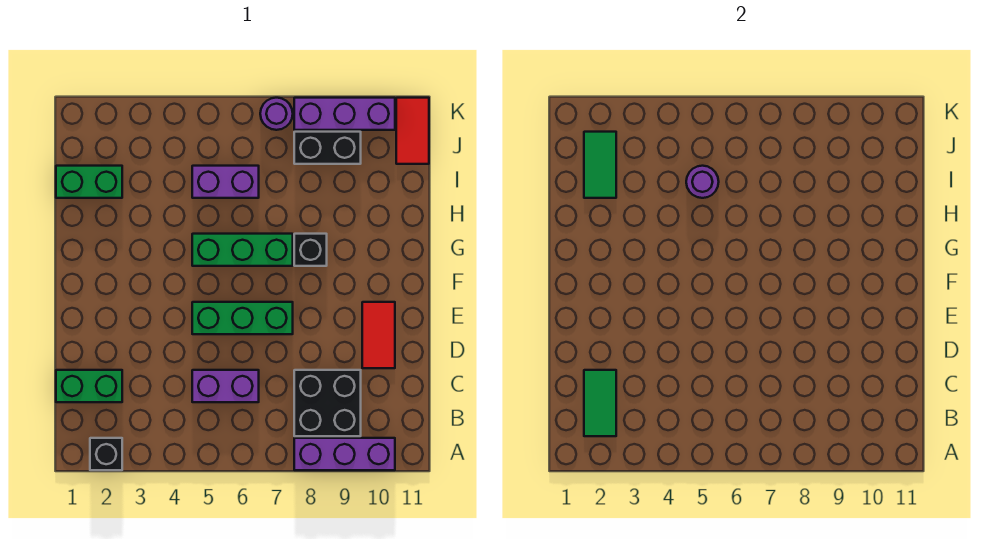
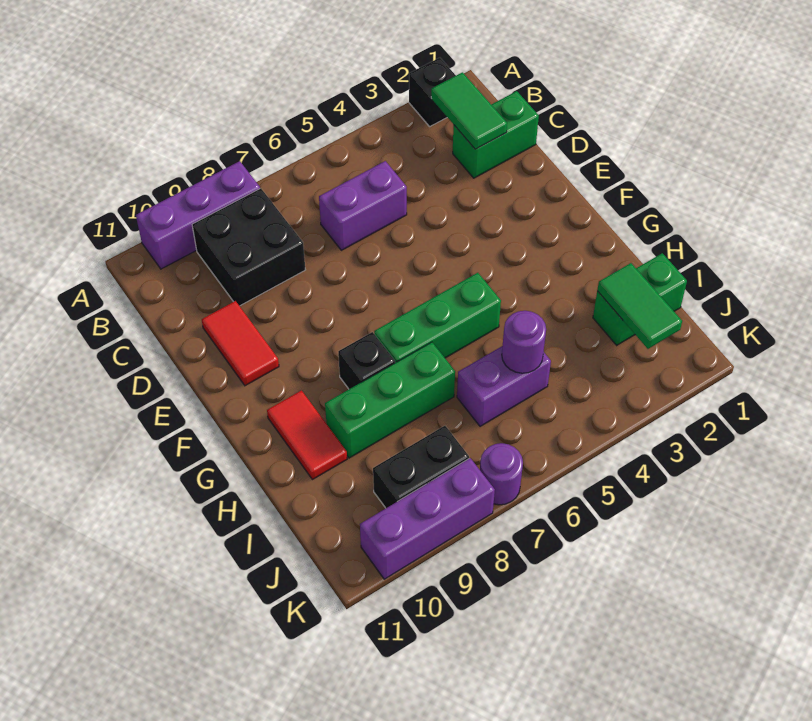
green 1x3 brick [192,302,293,334] -> green 1x3 brick moved to [325,342,455,458]
red 1x2 tile [396,98,429,164] -> red 1x2 tile moved to [267,390,347,479]

